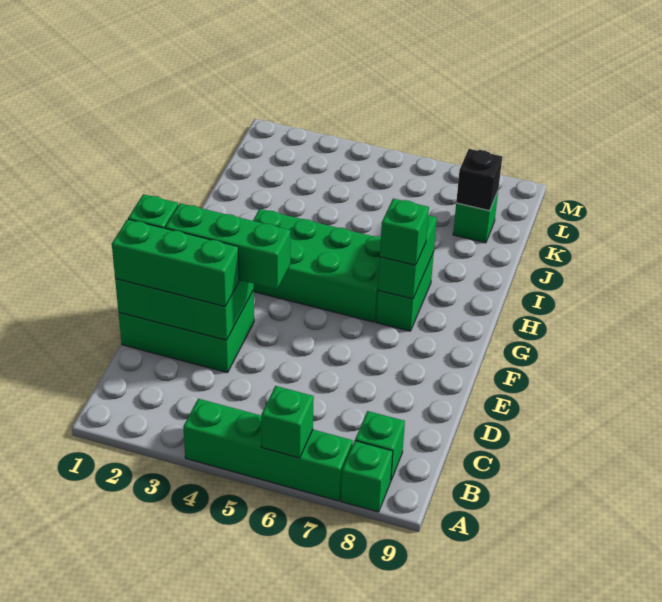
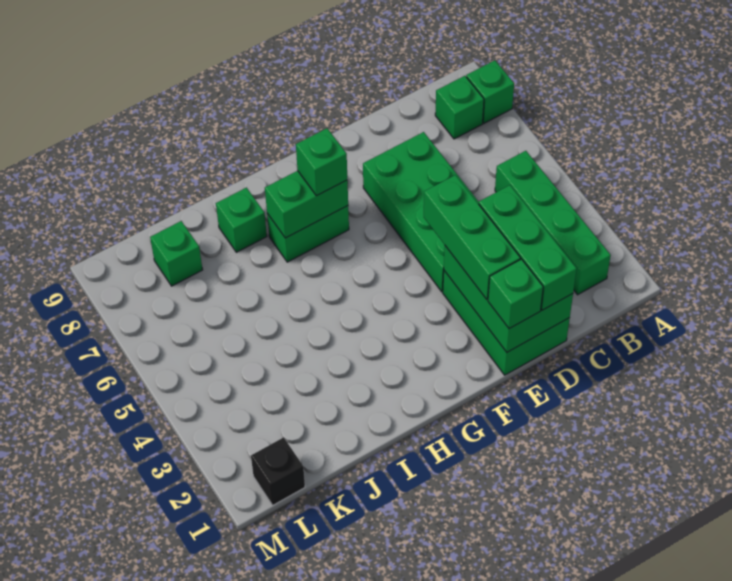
green 1x4 brick [183,399,353,501] -> green 1x4 brick moved to [495,151,611,295]
green 1x1 brick [261,386,314,458] -> green 1x1 brick moved to [216,188,267,252]
green 2x4 brick [253,209,381,322] -> green 2x4 brick moved to [363,132,479,292]
black 1x1 brick [456,149,502,211] -> black 1x1 brick moved to [251,437,305,505]

